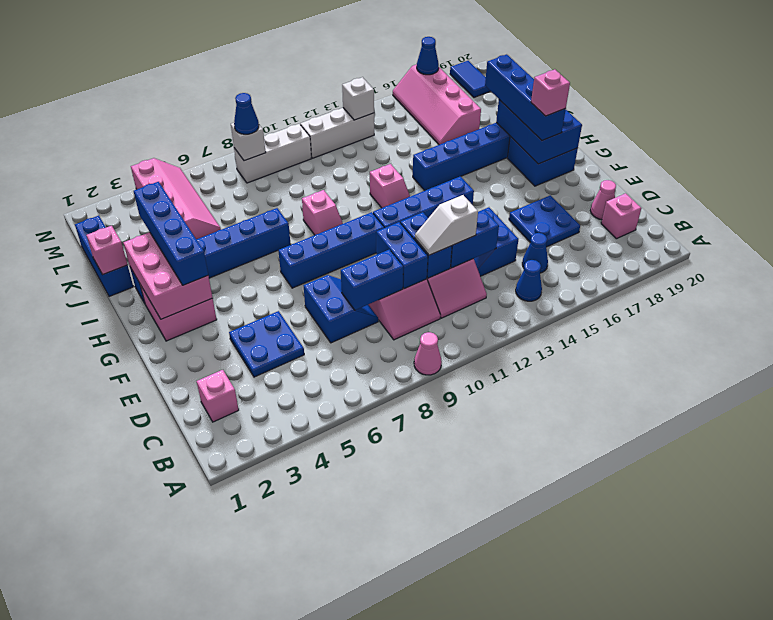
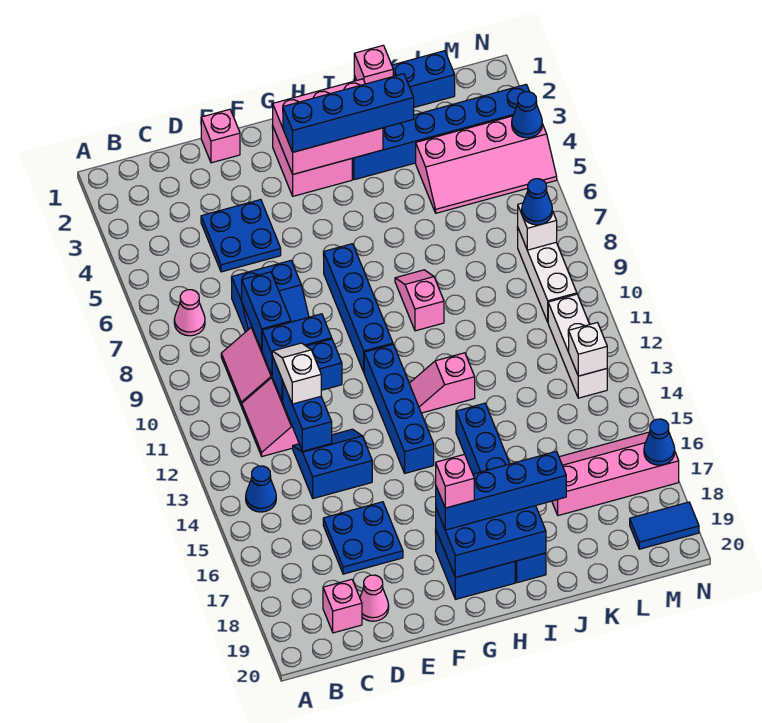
pink 1x1 cone [414,332,442,375] -> pink 1x1 cone moved to [174,290,205,336]
pink 1x1 brick [197,370,239,422] -> pink 1x1 brick moved to [201,109,240,163]
blue 1x1 cone [522,233,548,273] -> blue 1x1 cone moved to [512,92,542,138]
pink 1x2 slope [302,190,343,235] -> pink 1x2 slope turned to [395,270,444,331]
blue 1x6 brick [130,208,291,303] -> blue 1x6 brick turned to [352,85,530,180]

